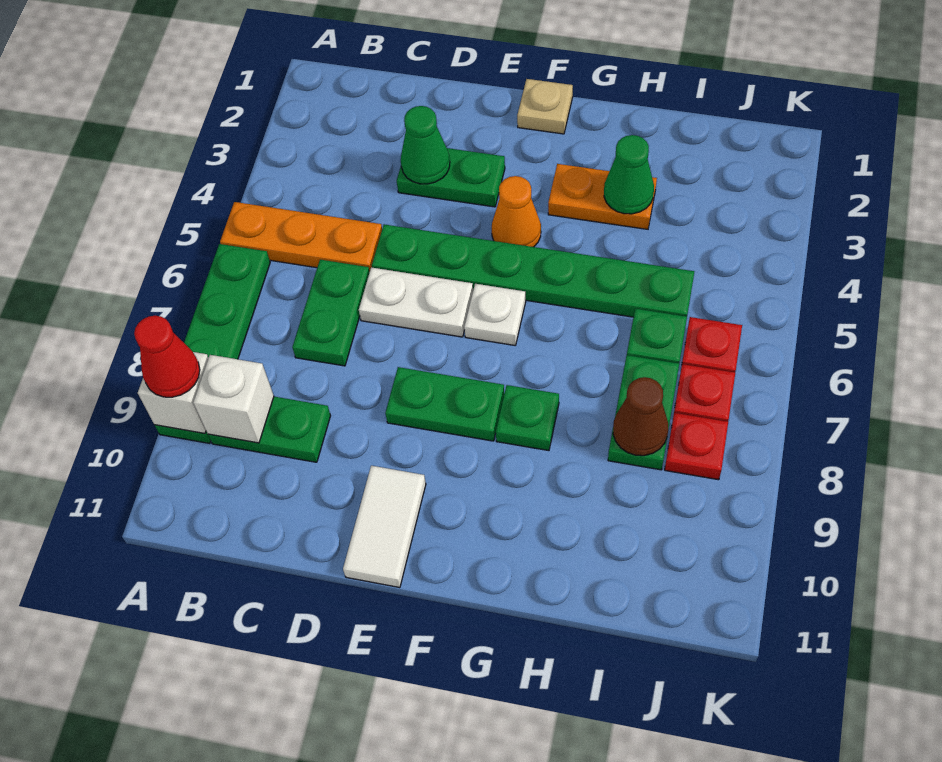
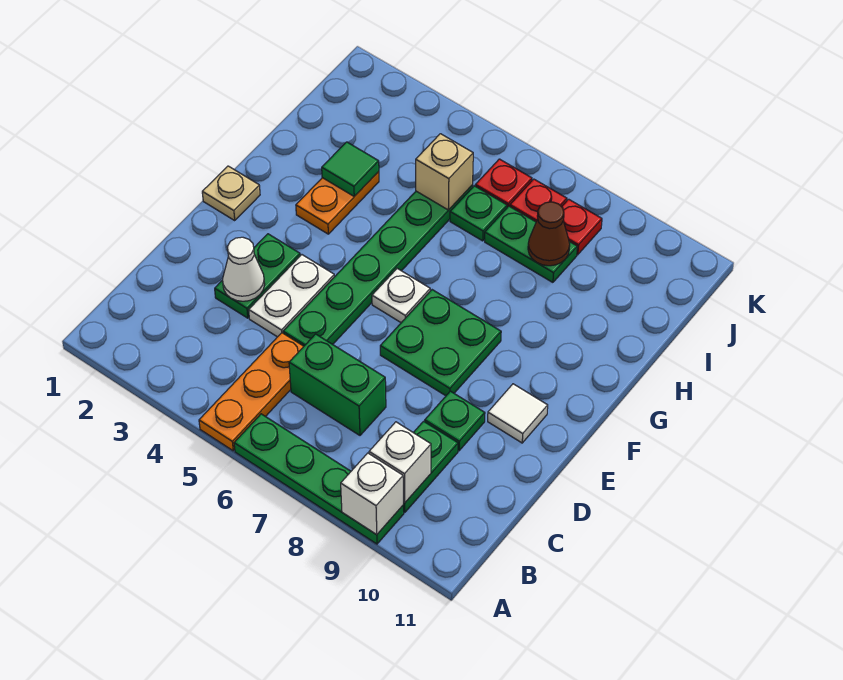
red 1x1 cone [134,316,200,397] -> none
green 1x2 plate [292,260,370,366] -> green 1x2 brick [289,334,386,435]
green 1x1 cone [401,106,450,184] -> white 1x1 cone [223,237,265,301]
white 1x2 plate [359,267,473,337] -> white 1x2 plate moved to [249,255,334,337]
green 1x2 plate [385,367,504,441] -> green 2x2 plate [380,290,501,396]
white 1x2 tile [343,466,426,588] -> white 1x1 tile [488,384,548,443]
orange 1x1 cone [492,176,541,247] -> none
green 1x1 plate [496,385,559,451] -> green 1x1 plate moved to [425,391,485,451]
green 1x1 cone [604,135,654,214] -> green 1x1 tile [322,142,379,196]
none -> tan 1x1 brick [416,134,473,210]

